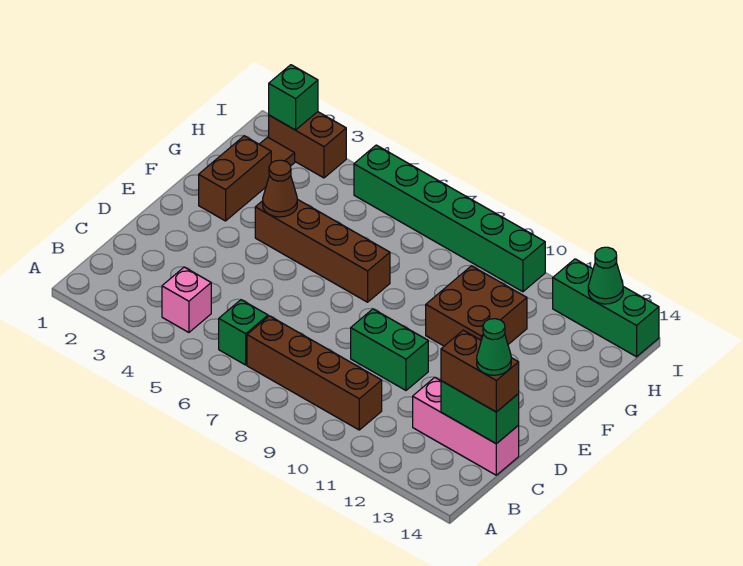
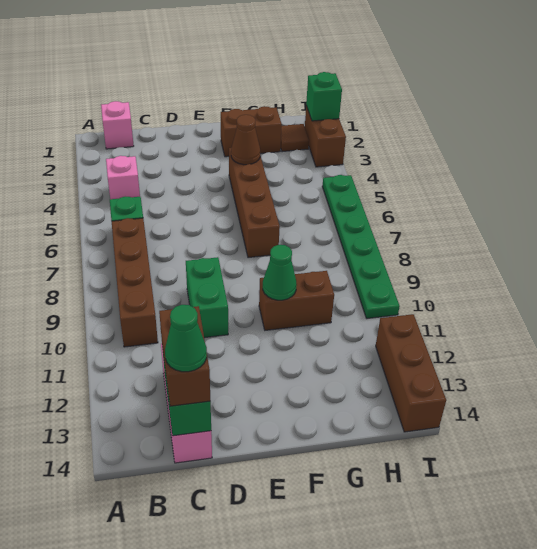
none -> pink 1x1 brick [101,101,134,149]
brown 2x2 brick [426,266,527,346] -> brown 1x2 brick [259,271,334,330]
green 1x6 brick [354,145,545,292] -> green 1x6 plate [322,175,400,319]
green 1x3 brick [553,259,659,357] -> brown 1x3 brick [376,314,446,432]
green 1x1 cone [588,247,623,304] -> green 1x1 cone moved to [263,245,297,300]

